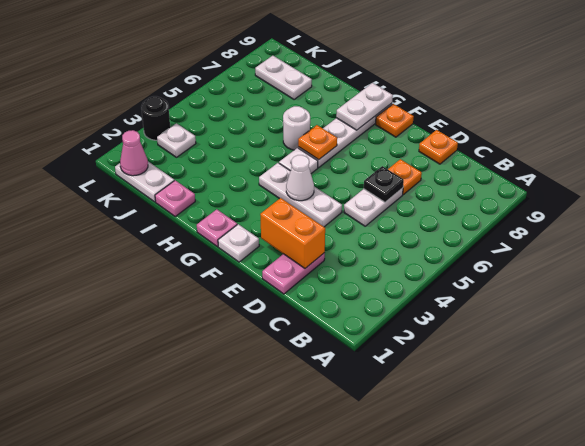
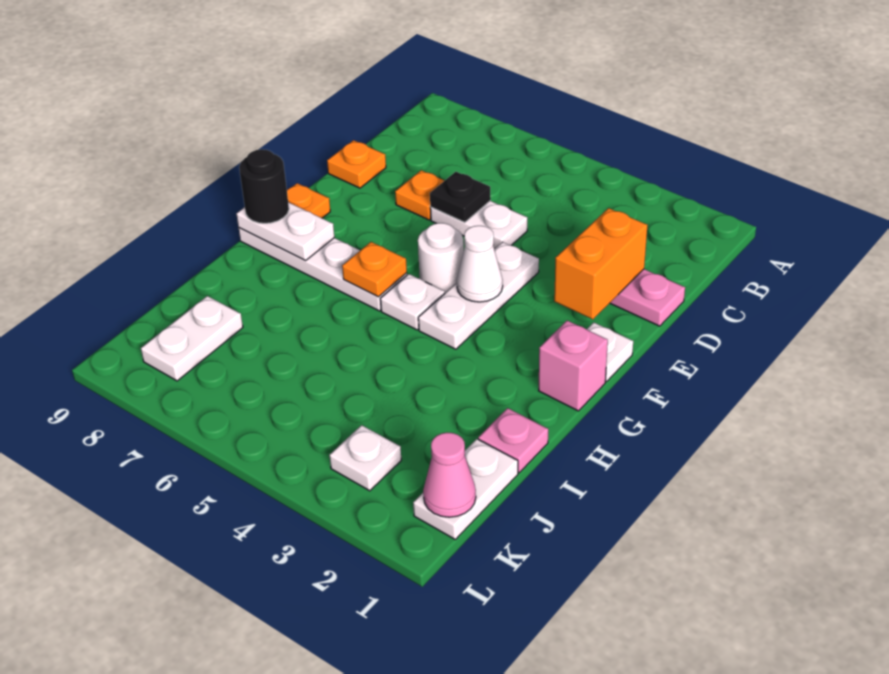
pink 1x1 plate [197,209,237,247] -> pink 1x1 brick [539,321,608,411]
white 1x1 round brick [283,106,310,150] -> white 1x1 round brick moved to [418,223,464,293]
black 1x1 round brick [141,96,170,140] -> black 1x1 round brick moved to [239,149,289,223]

